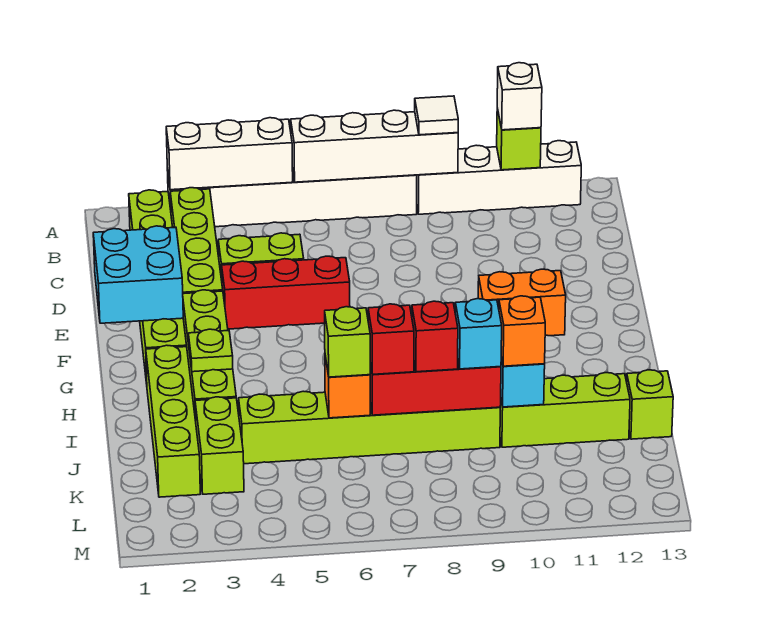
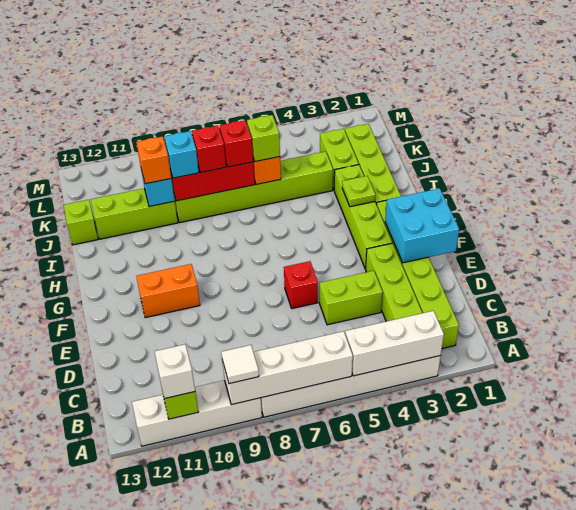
red 1x3 brick [222,256,350,329] -> red 1x1 brick [284,261,318,309]

